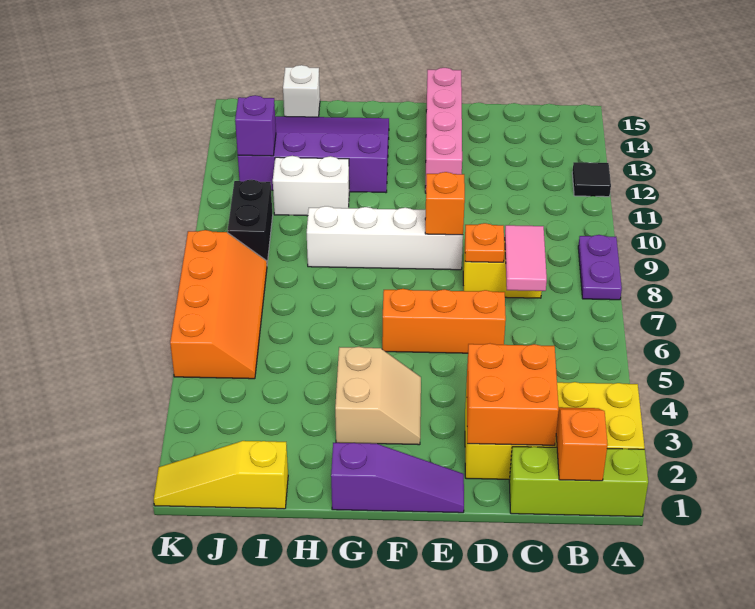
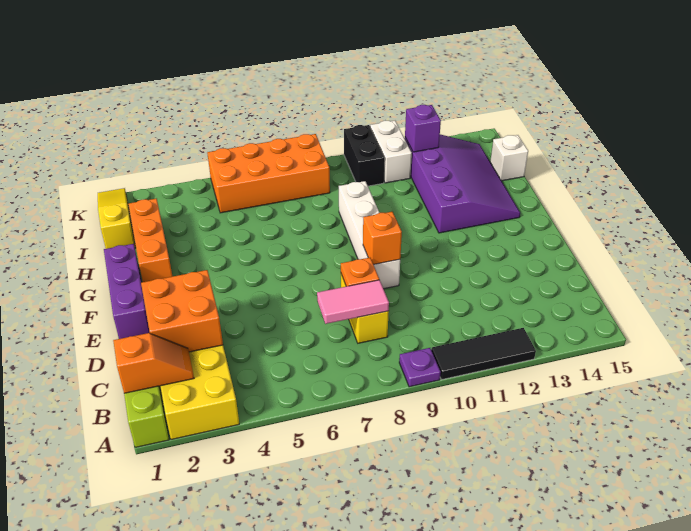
purple 1x2 plate [578,235,622,300] -> purple 1x1 plate [399,348,441,387]
black 1x1 tile [572,162,611,197] -> black 1x3 tile [431,328,536,380]
orange 1x3 brick [382,289,506,353] -> orange 1x3 brick moved to [128,199,172,282]
purple 1x3 slope [331,443,464,513] -> purple 1x3 brick [104,244,150,339]
pink 1x4 brick [425,68,462,193] -> none
tan 2x2 slope [335,347,421,445] -> none
white 1x2 brick [273,156,349,216] -> white 1x2 brick moved to [370,121,412,183]
orange 2x4 slope [170,230,267,379] -> orange 2x4 brick [207,134,330,213]
black 1x2 brick [228,180,273,263] -> black 1x2 brick turned to [344,125,385,186]

